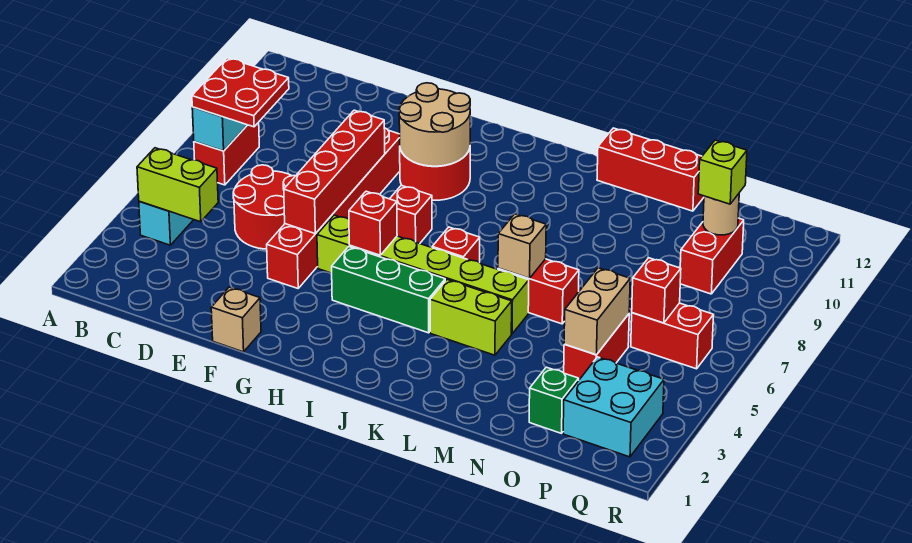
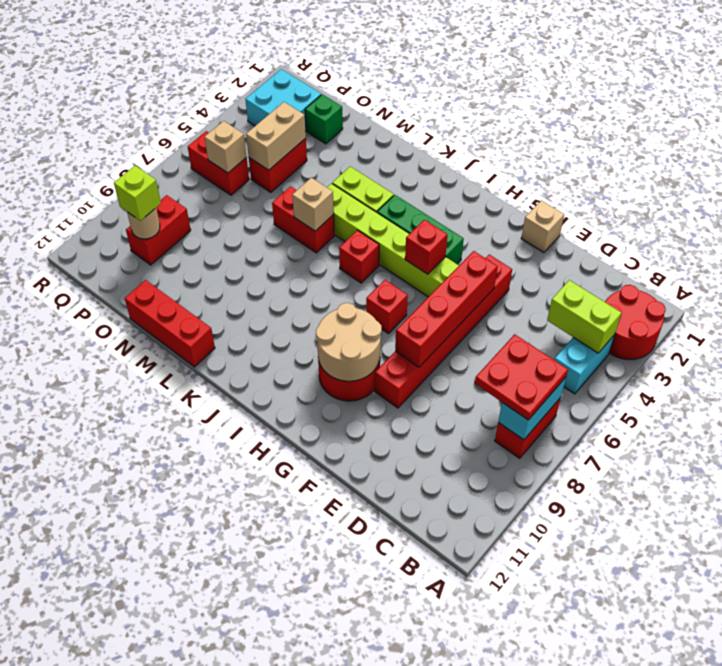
red 2x2 round brick [233,165,295,249] -> red 2x2 round brick moved to [605,285,666,360]
red 1x1 brick [632,258,681,323] -> tan 1x1 brick [205,121,247,173]

